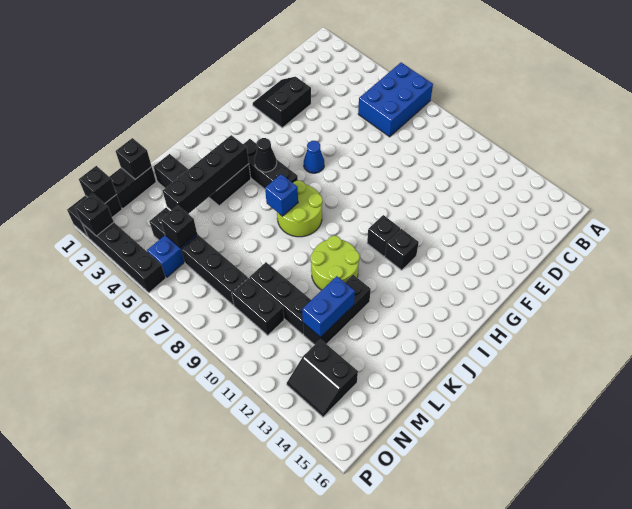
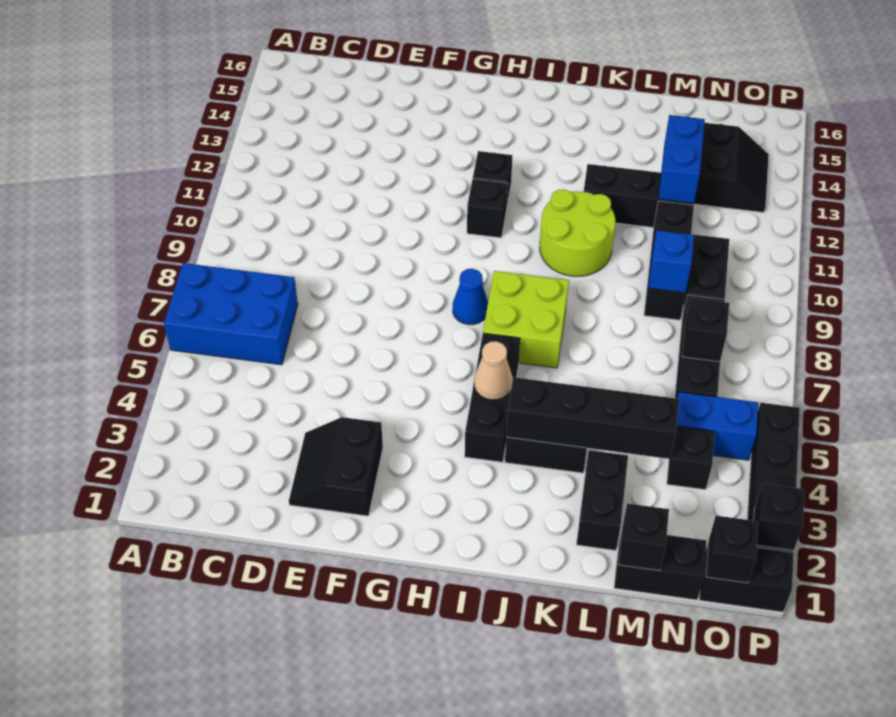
black 2x2 slope [253,77,311,128] -> black 2x2 slope turned to [289,417,383,516]
blue 1x1 cone [304,141,324,173] -> blue 1x1 cone moved to [453,269,488,325]
black 1x1 cone [255,138,277,172] -> tan 1x1 cone [474,341,513,400]
lime 2x2 round brick [277,181,323,237] -> lime 2x2 brick [483,271,569,368]
blue 1x1 brick [265,174,298,216] -> blue 1x1 brick moved to [649,231,694,293]
blue 1x2 brick [302,276,355,337] -> blue 1x2 brick turned to [658,115,705,203]
black 1x1 brick [161,205,197,248] -> black 1x1 brick moved to [682,298,729,362]

